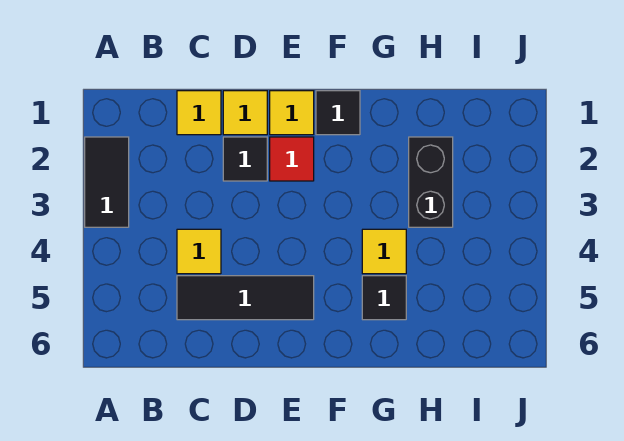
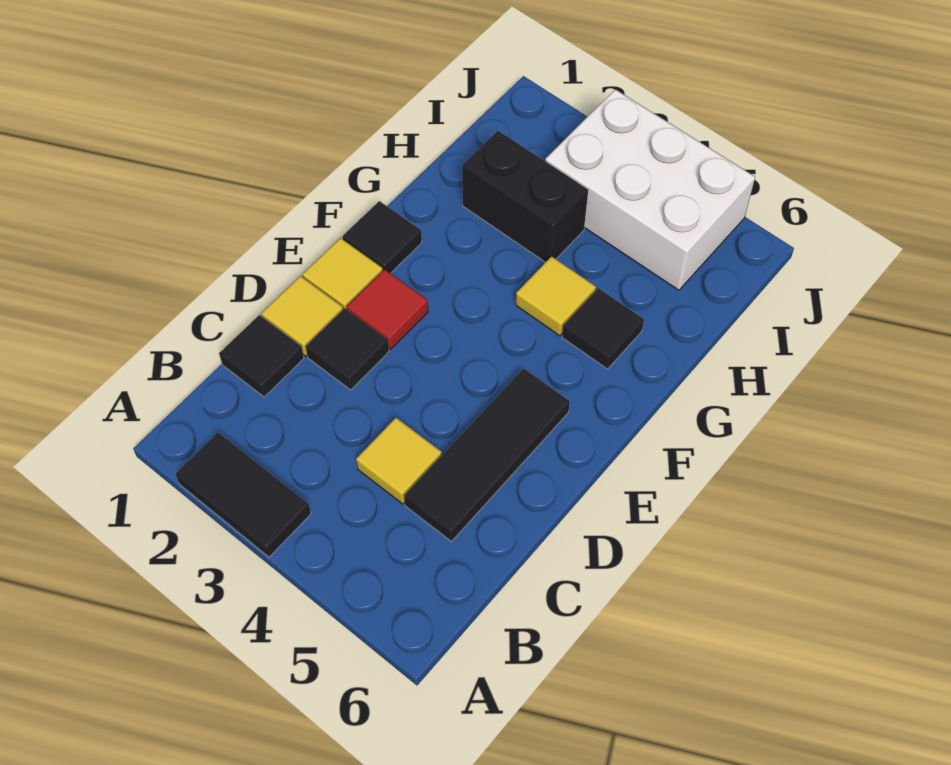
yellow 1x1 tile [177,91,221,135] -> black 1x1 tile [219,315,304,397]
none -> white 2x3 brick [545,89,755,290]

